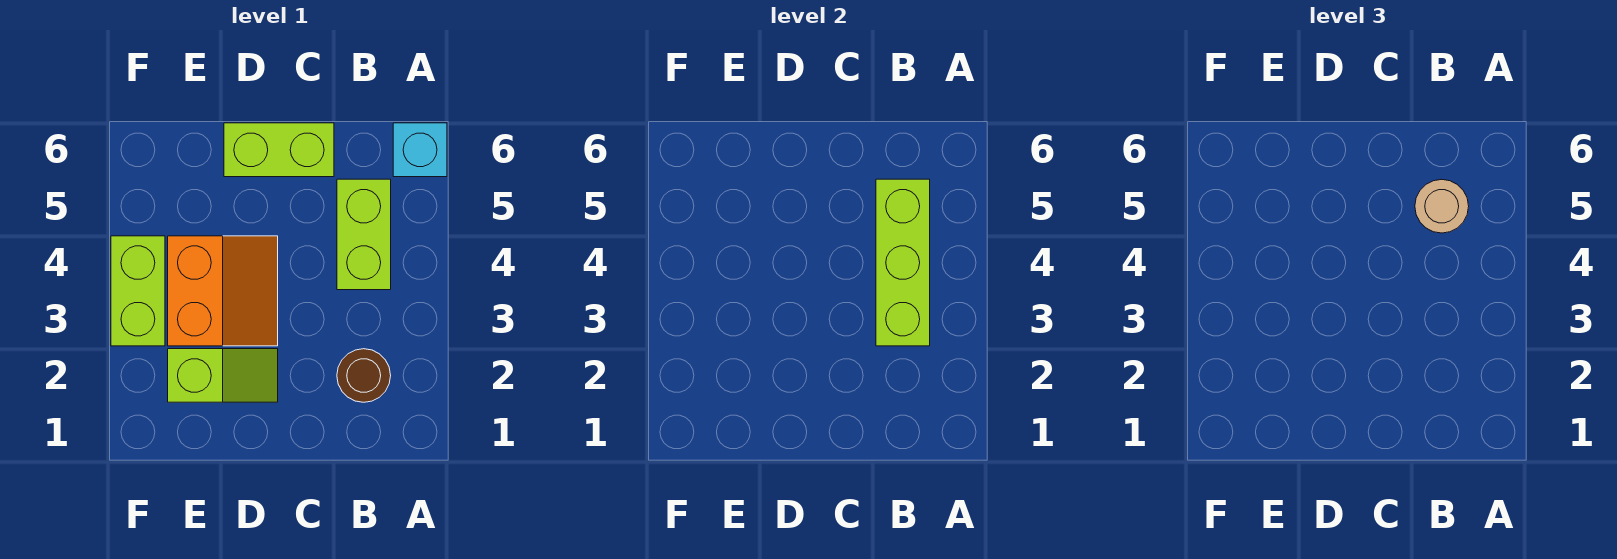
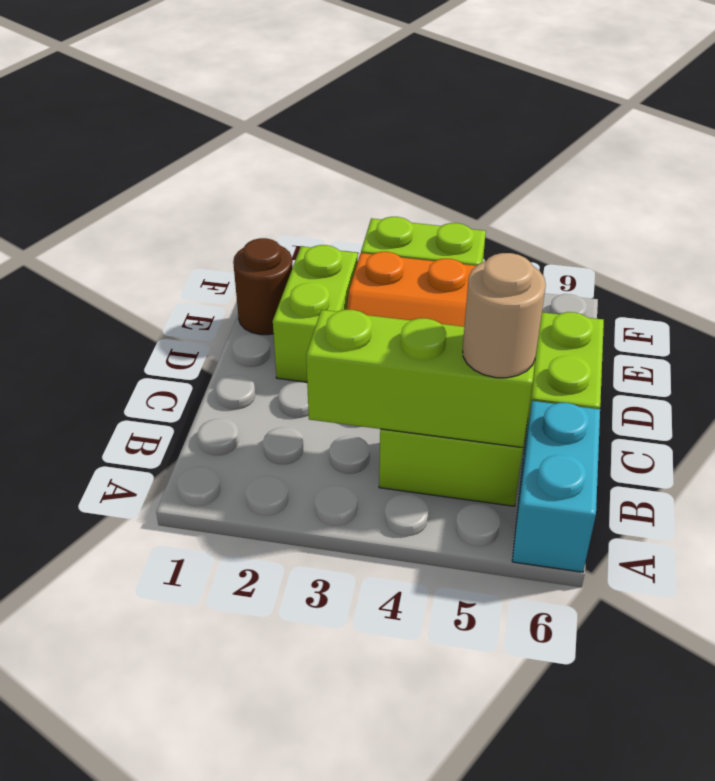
cyan 1x1 brick [393,123,447,177] -> cyan 1x2 brick [512,401,600,572]
brown 1x1 round brick [337,349,391,402] -> brown 1x1 round brick moved to [233,238,293,335]
lime 1x2 slope [168,349,278,402] -> lime 1x2 brick [273,245,358,382]

